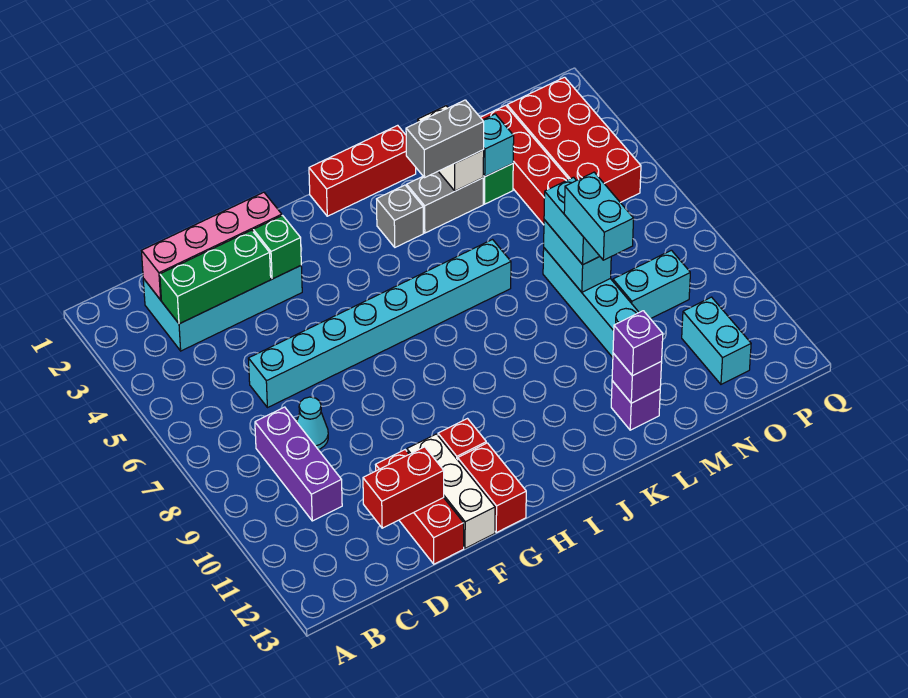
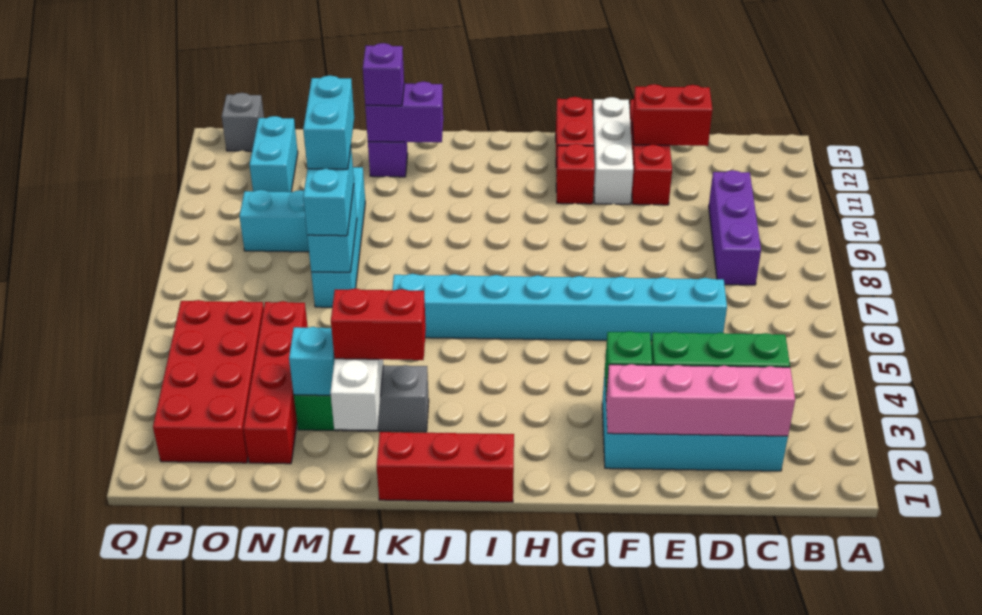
cyan 1x1 cone [297,397,328,450] -> none
grey 1x1 brick [377,185,423,247] -> grey 1x1 brick moved to [222,93,264,151]
grey 1x2 brick [406,100,484,177] -> red 1x2 brick [331,288,426,360]
purple 1x1 brick [612,353,662,403] -> purple 1x2 brick [365,82,443,142]

